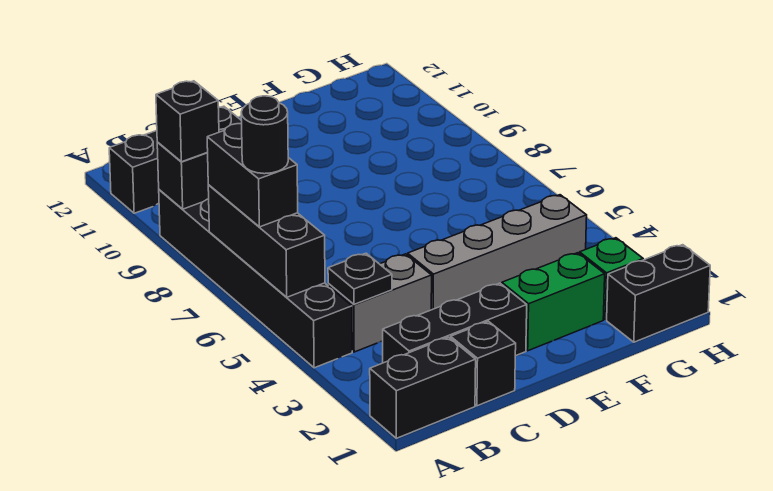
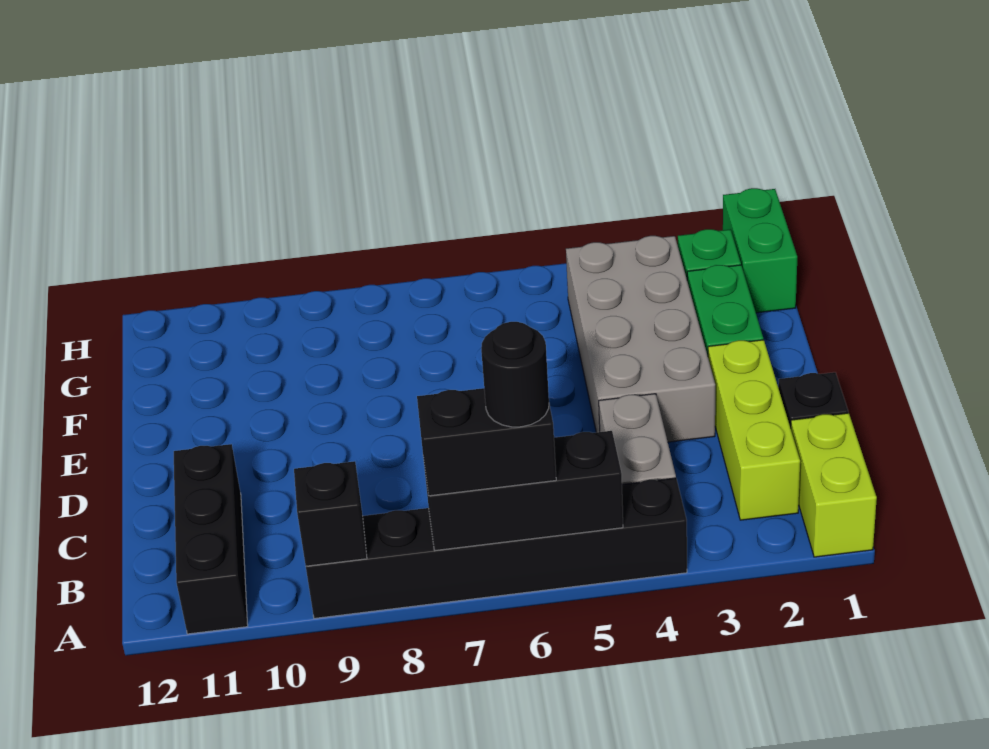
black 1x2 brick [370,337,476,438] -> lime 1x2 brick [791,413,877,557]
black 1x1 brick [156,81,219,162] -> none
black 1x3 brick [383,283,527,363] -> lime 1x3 brick [708,340,800,520]
black 1x1 plate [328,253,392,304] -> none
grey 1x4 brick [408,195,587,310] -> grey 2x4 brick [566,236,715,442]
black 1x2 brick [607,245,710,342] -> green 1x2 brick [723,188,797,313]

